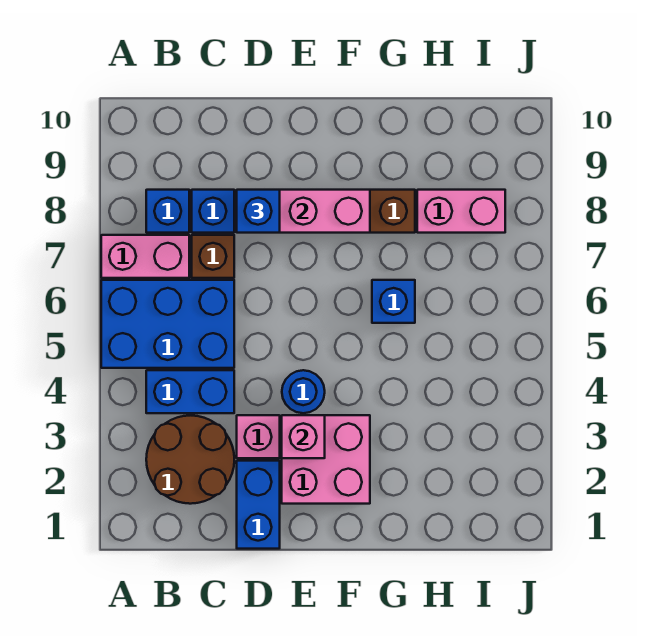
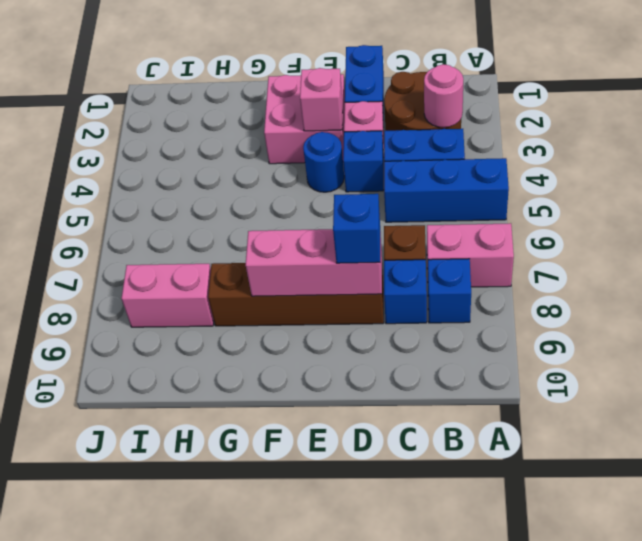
blue 2x3 brick [101,280,234,368] -> blue 1x3 brick [384,158,509,222]
none -> pink 1x1 round brick [424,64,463,127]
blue 1x1 brick [372,280,415,323] -> blue 1x1 brick moved to [343,131,384,192]

